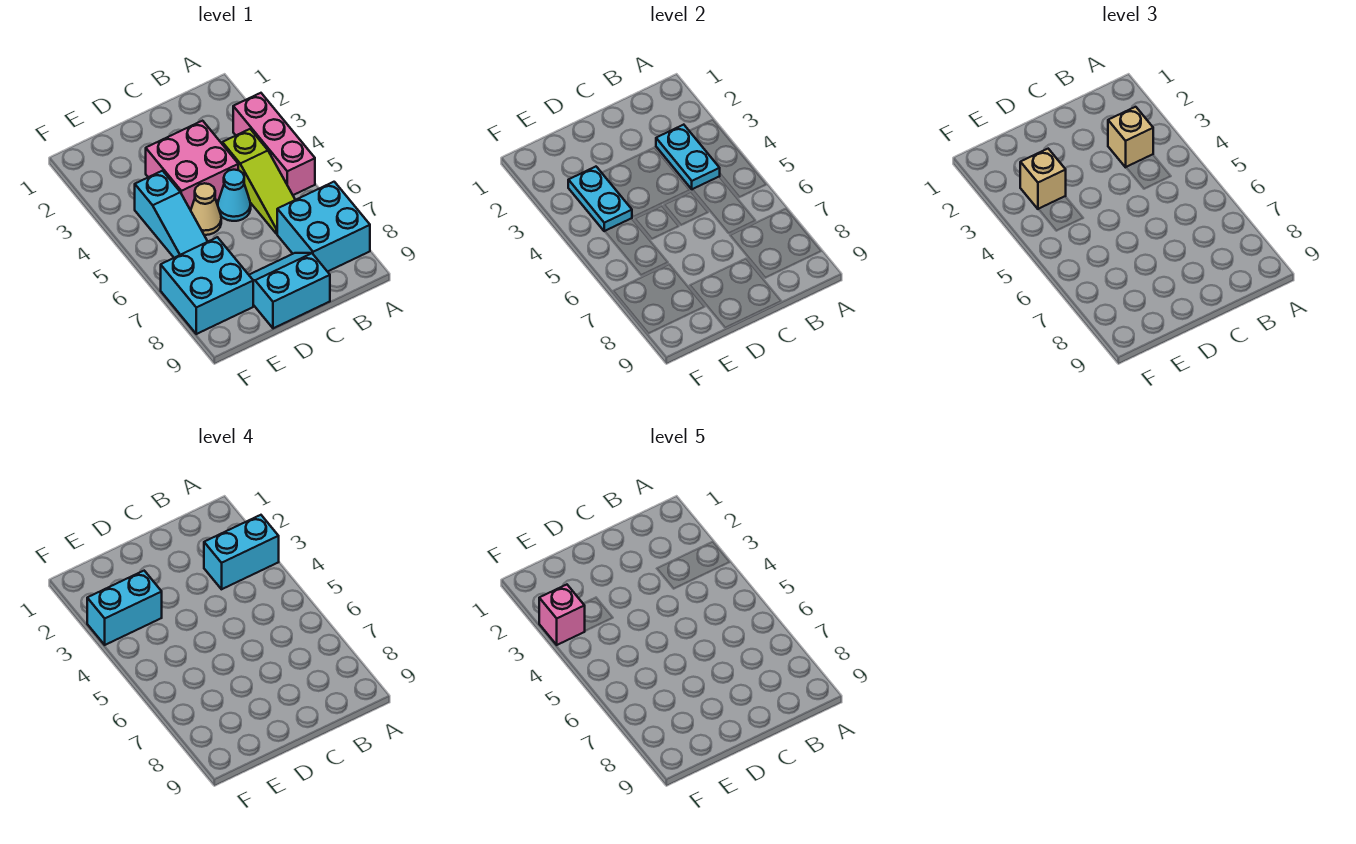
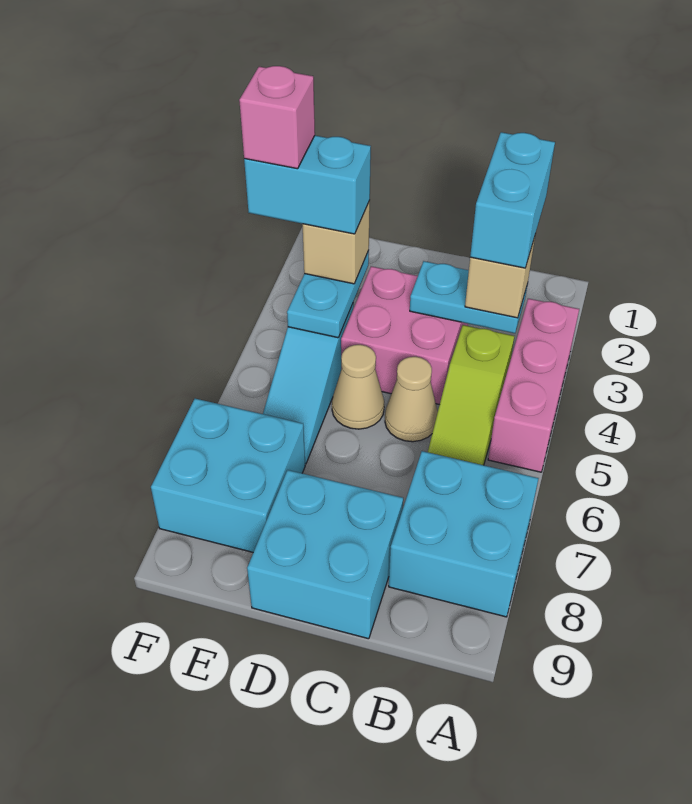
cyan 1x2 brick [204,515,279,589] -> cyan 1x2 brick turned to [470,132,555,268]
cyan 1x2 plate [656,125,720,189] -> cyan 1x2 plate turned to [410,261,527,333]
cyan 1x1 cone [218,170,251,221] -> tan 1x1 cone [385,357,438,442]
cyan 2x2 slope [249,253,330,328] -> cyan 2x2 brick [247,470,403,639]

